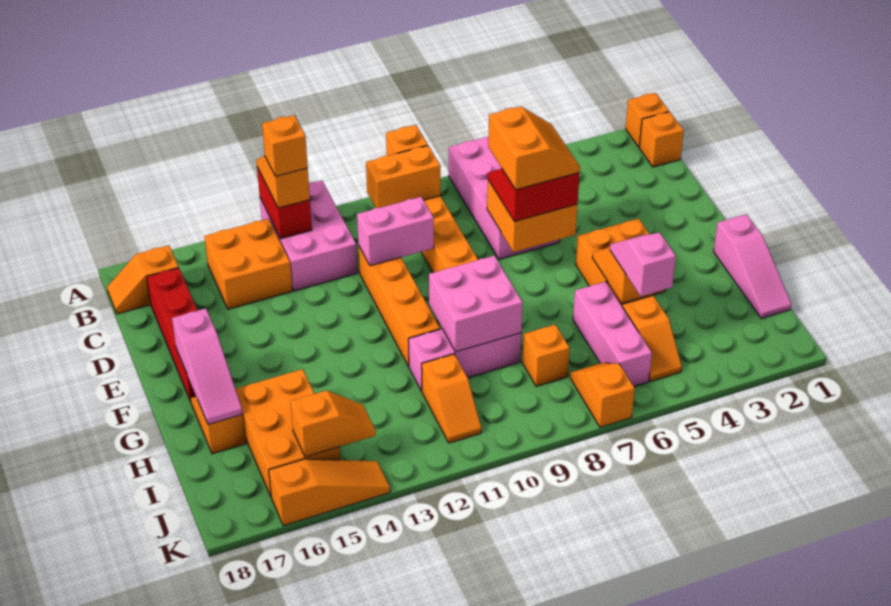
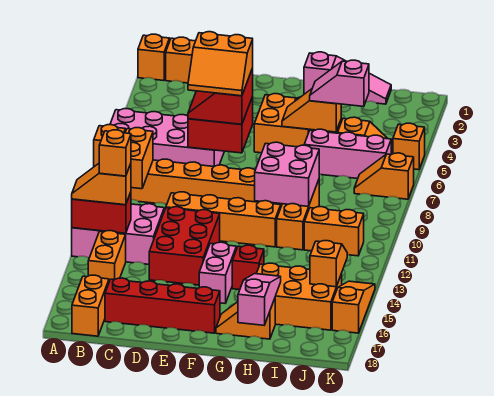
orange 2x2 brick [204,219,292,309] -> orange 1x2 brick [88,231,126,282]
orange 1x2 slope [107,245,179,314] -> orange 1x2 brick [72,275,109,336]
orange 2x2 brick [487,180,578,252] -> red 2x2 brick [188,97,253,153]
orange 2x2 slope [488,106,580,190] -> orange 2x2 slope turned to [188,32,253,96]
pink 1x2 brick [357,197,434,266] -> pink 1x2 brick moved to [199,242,236,303]
none -> red 2x3 brick [149,207,220,285]
pink 1x3 slope [172,309,243,424] -> pink 1x3 slope turned to [238,274,281,325]
none -> red 1x1 brick [232,245,264,289]
pink 1x3 brick [408,329,521,391] -> orange 1x3 brick [277,180,319,250]
orange 1x1 brick [522,325,570,386] -> orange 1x1 brick moved to [393,123,425,170]
orange 1x2 slope [422,354,482,443] -> orange 1x2 brick [304,207,364,256]

